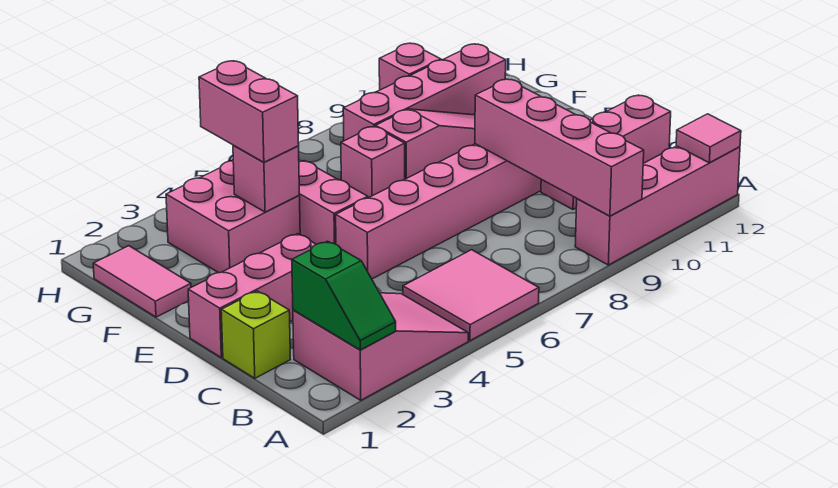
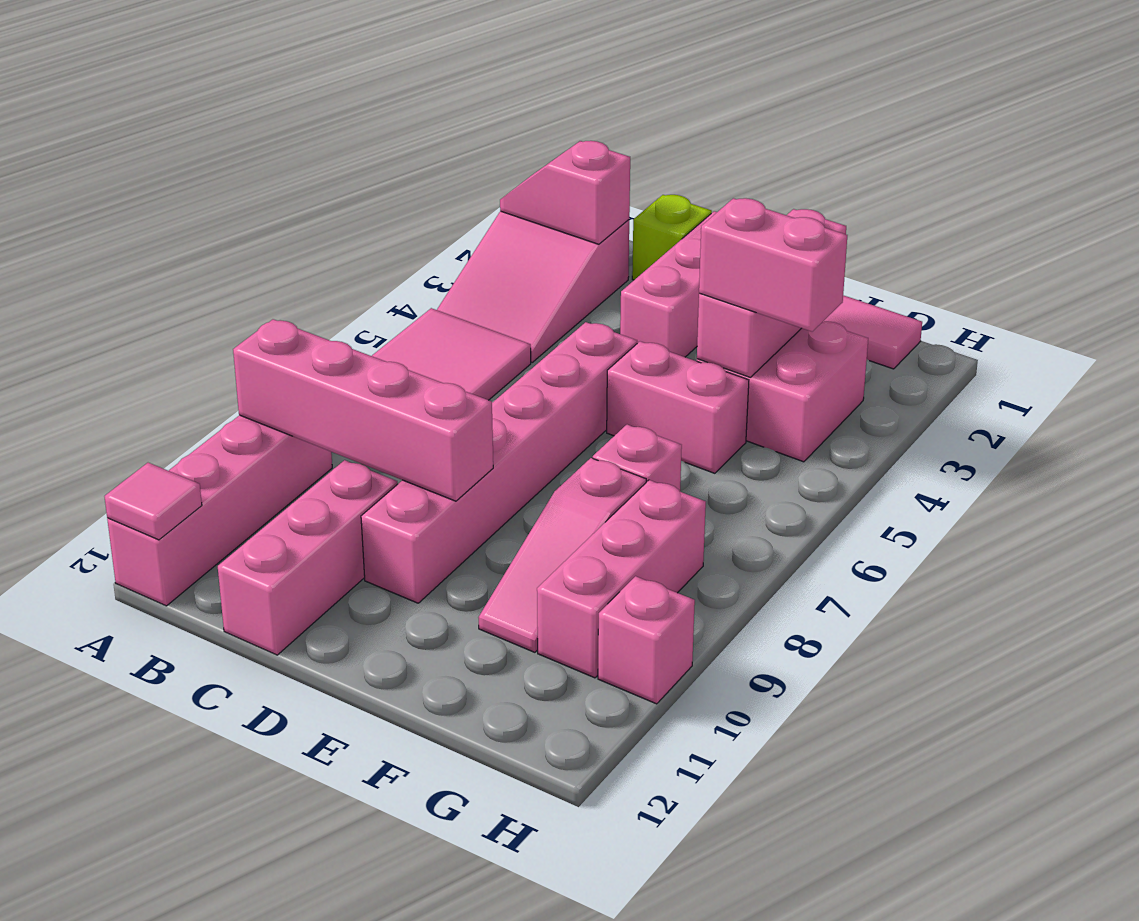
green 1x2 slope [292,241,396,350] -> pink 1x2 slope [500,141,630,244]
pink 1x1 brick [233,145,299,212] -> pink 1x3 brick [697,209,846,378]
pink 1x4 brick [343,44,506,141] -> pink 1x3 brick [537,480,706,678]

